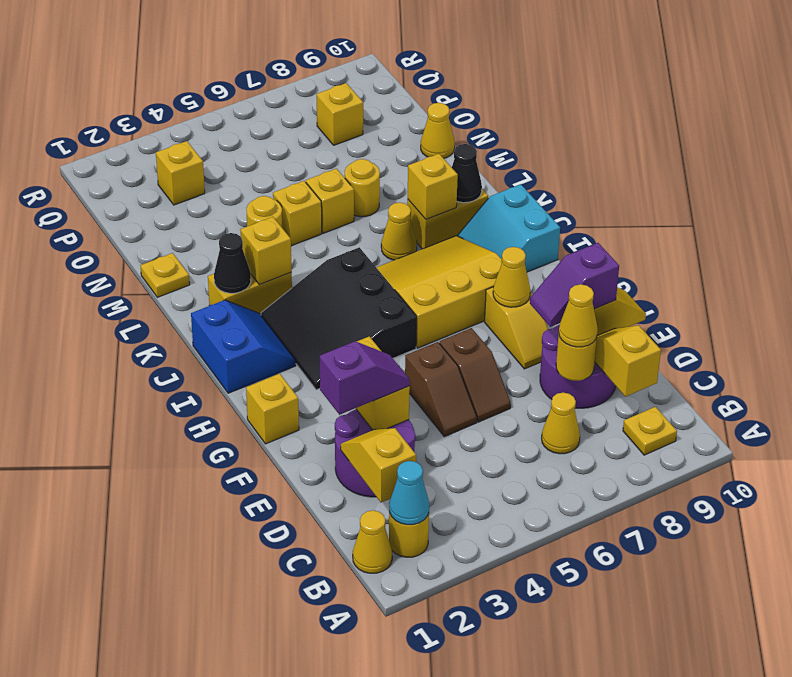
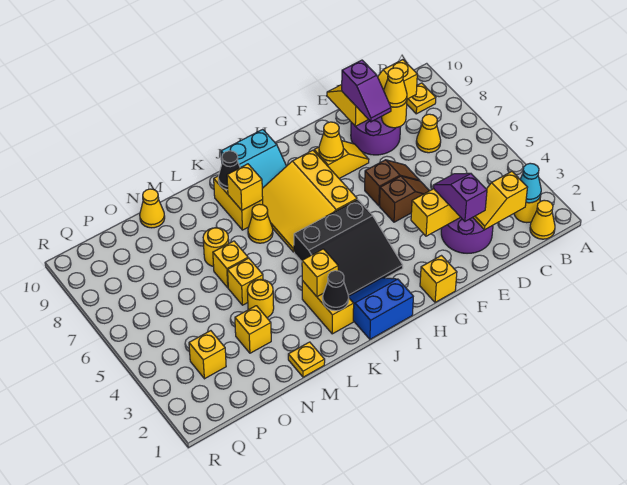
yellow 1x1 brick [317,83,363,145] -> yellow 1x1 brick moved to [235,306,271,353]

